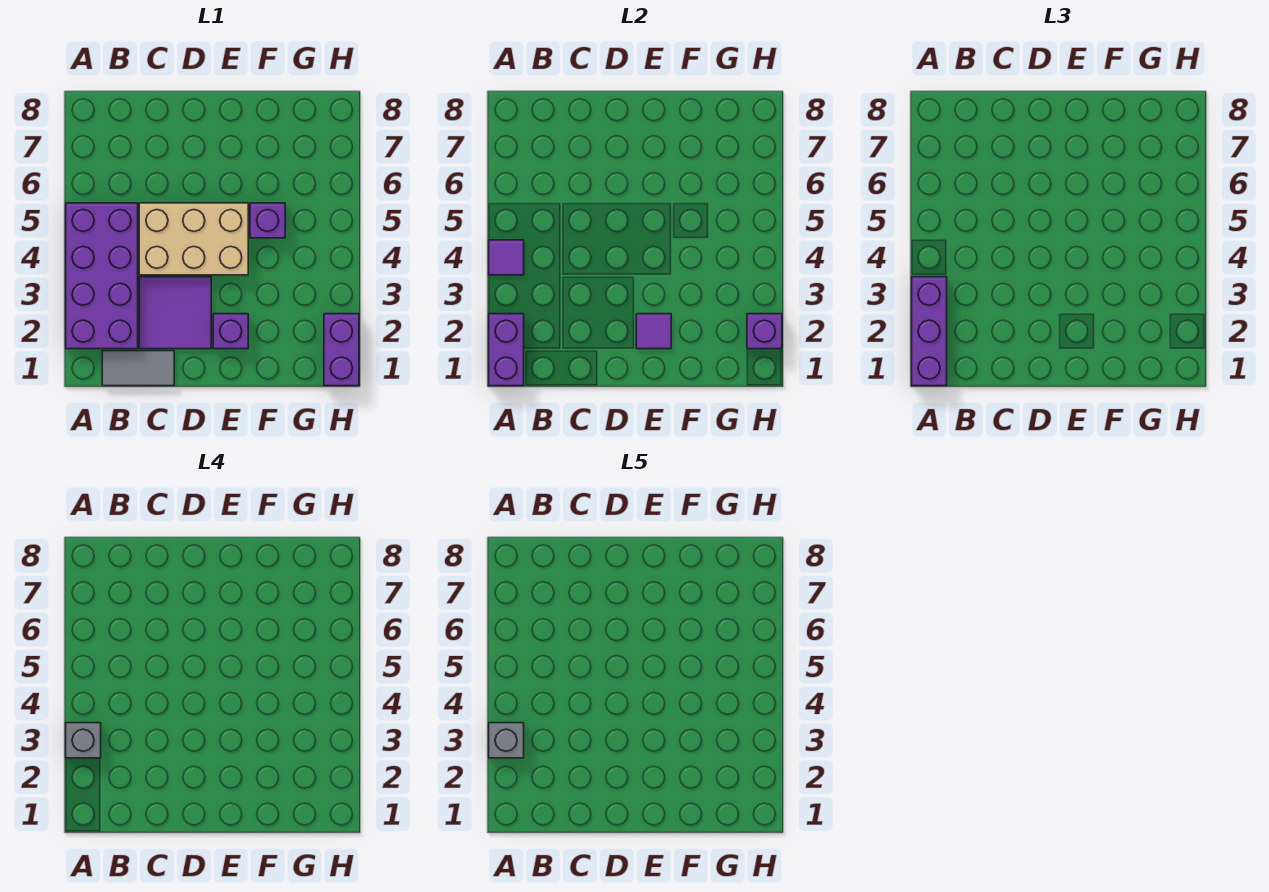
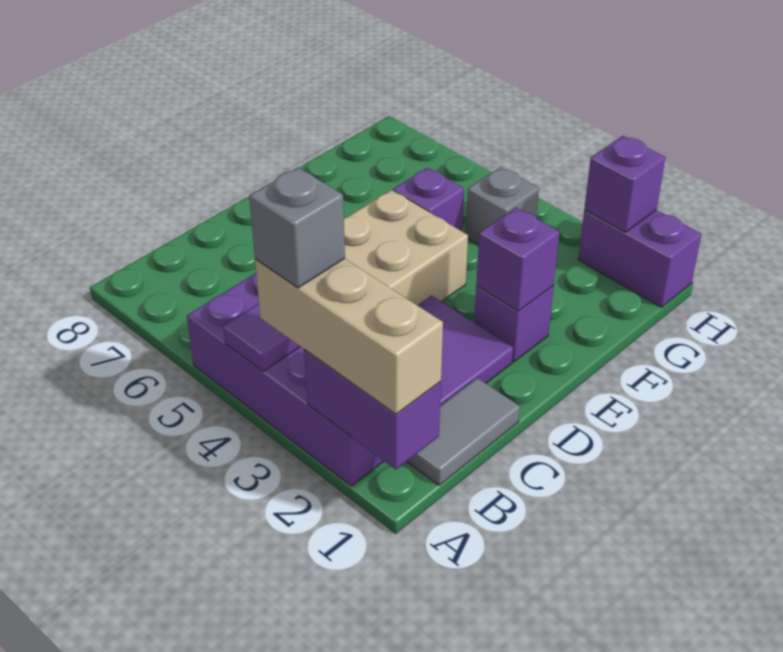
purple 1x3 brick [912,277,947,386] -> tan 1x3 brick [255,259,443,414]
grey 1x1 brick [489,723,524,758] -> grey 1x1 brick moved to [466,167,539,245]
purple 1x1 tile [636,314,671,349] -> purple 1x1 brick [476,207,560,311]

